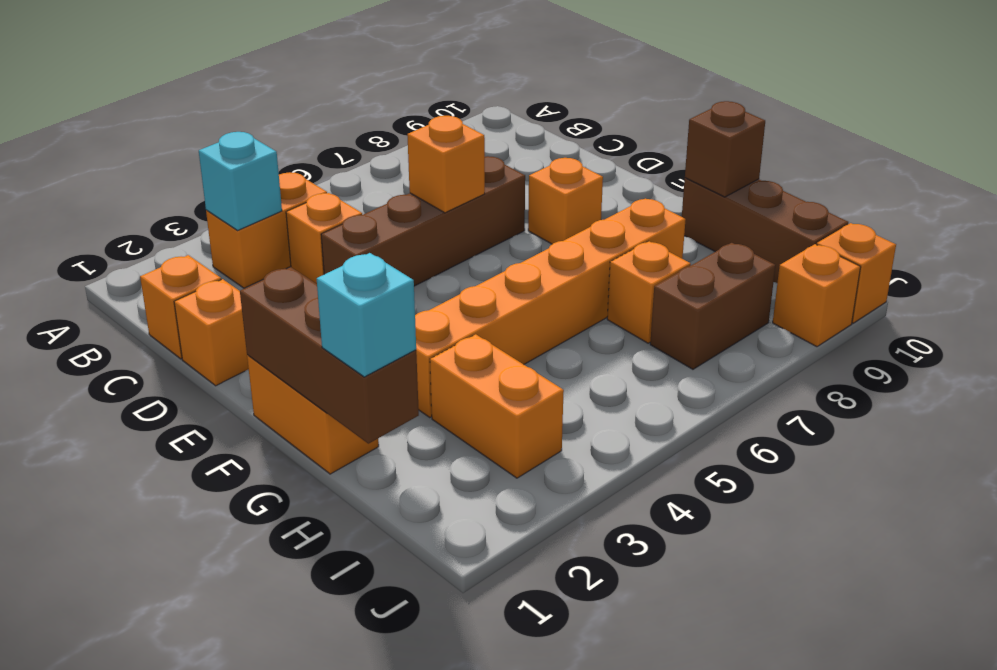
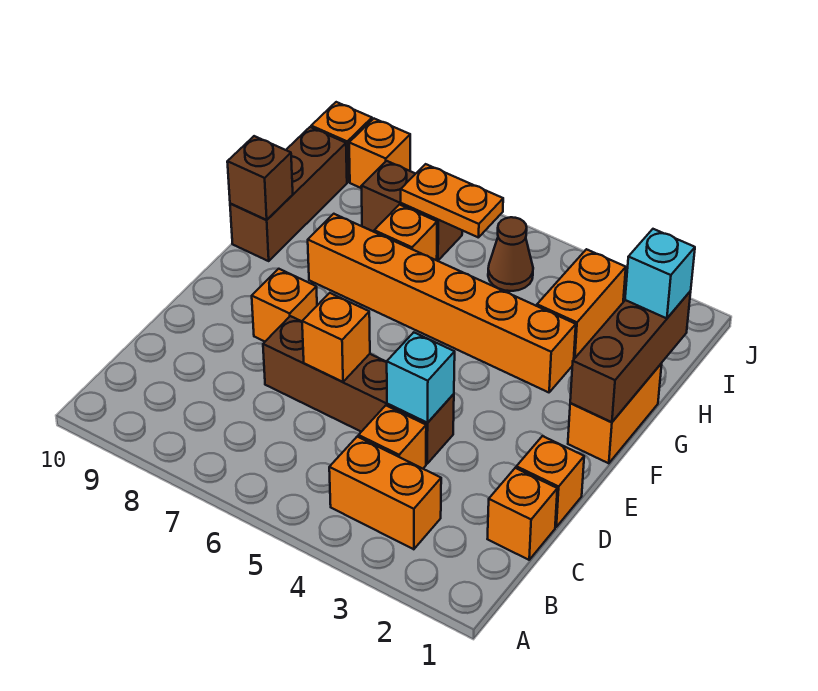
cyan 1x1 brick [199,132,282,230] -> cyan 1x1 brick moved to [387,333,455,423]
none -> brown 1x1 cone [488,217,533,291]
none -> orange 1x2 plate [401,164,503,238]

